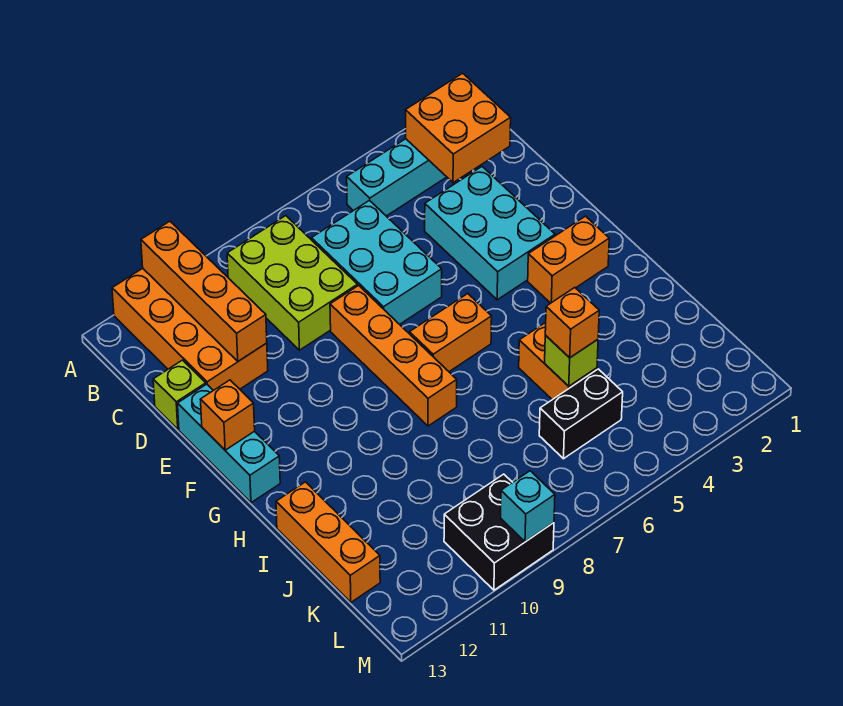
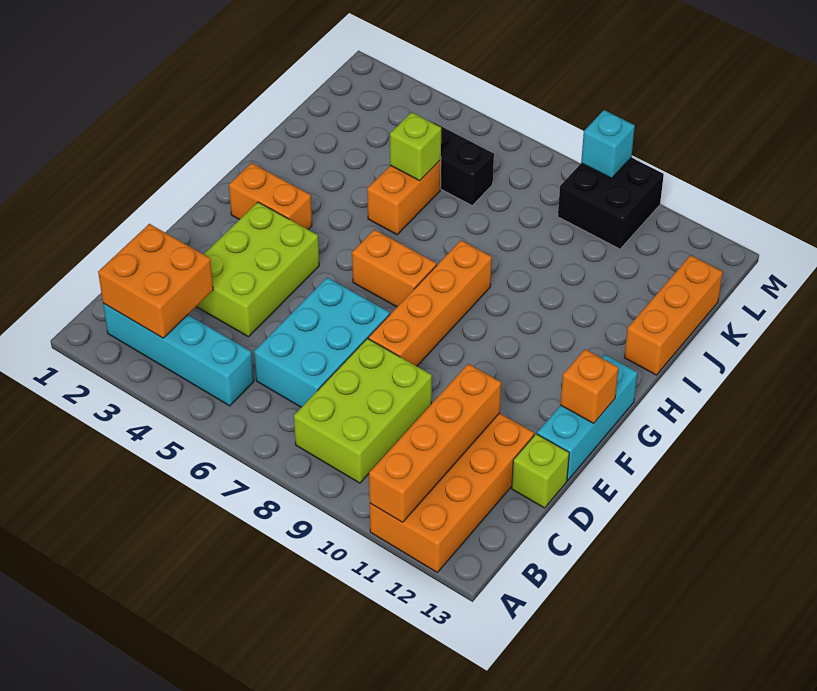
cyan 2x3 brick [425,167,555,300] -> lime 2x3 brick [196,202,319,337]
orange 1x1 brick [545,288,599,358] -> none

